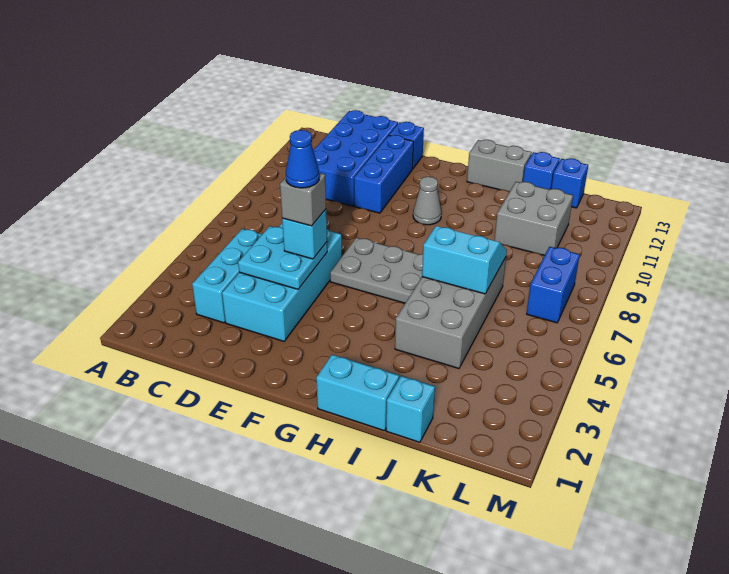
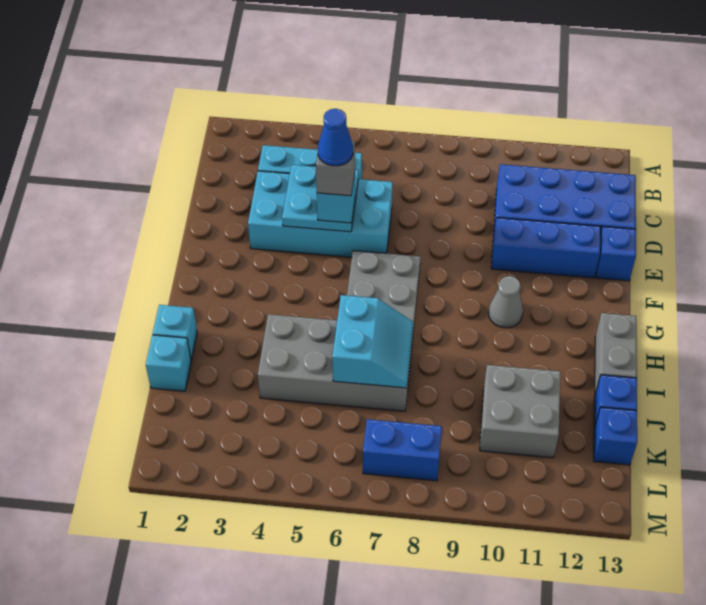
cyan 1x2 brick [316,355,399,431] -> cyan 1x1 brick [153,305,197,360]

